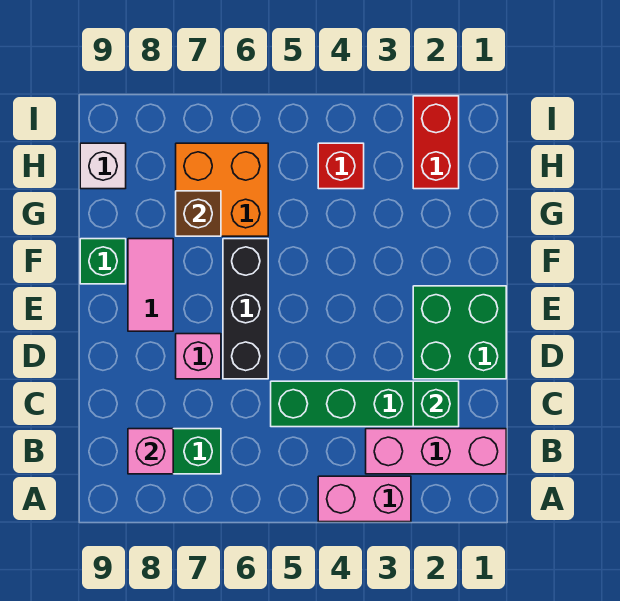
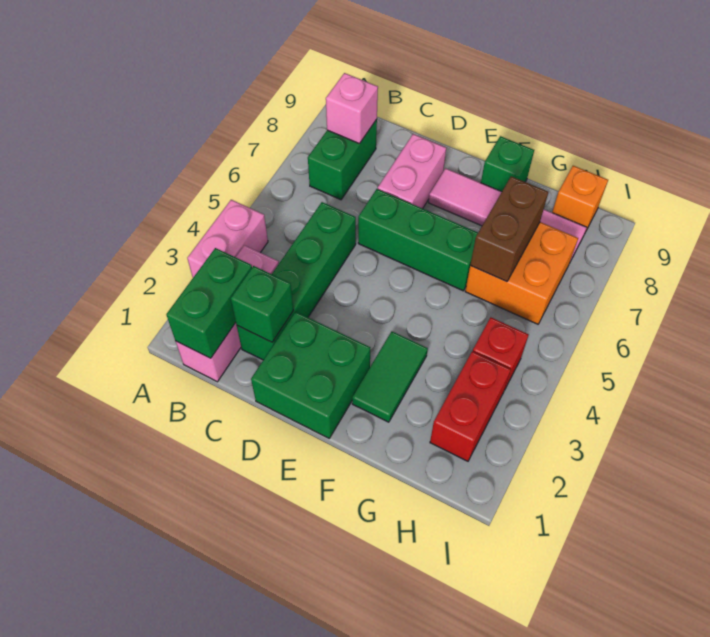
none -> green 1x2 brick [166,248,252,358]
black 1x3 brick [223,239,268,379] -> green 1x3 brick [358,189,478,291]
pink 1x1 brick [176,334,221,379] -> pink 1x2 brick [378,134,446,209]
pink 1x2 tile [128,239,173,331] -> pink 1x4 tile [428,168,587,260]
none -> green 1x2 tile [352,332,428,422]
brown 1x1 brick [176,191,221,236] -> brown 1x2 brick [470,176,548,282]
red 1x2 brick [413,96,459,189] -> red 1x2 brick turned to [430,351,511,461]
white 1x1 brick [80,143,126,189] -> orange 1x1 brick [552,166,608,232]

